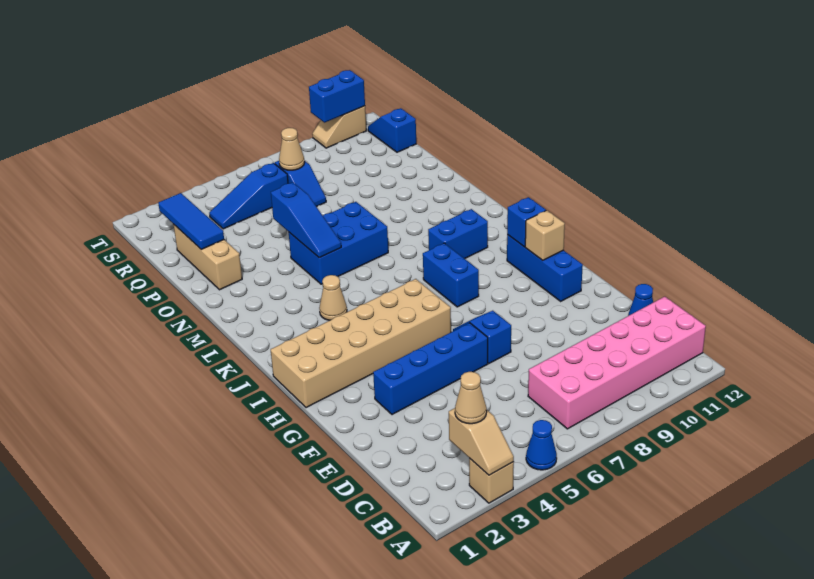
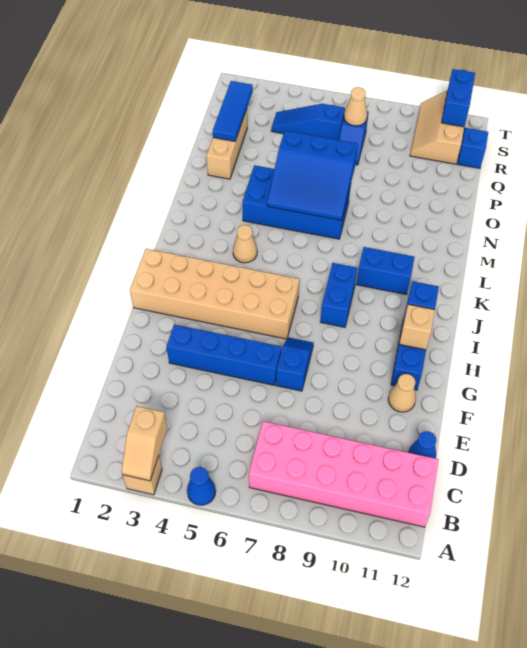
tan 1x1 cone [455,372,487,424] -> tan 1x1 cone moved to [388,374,416,412]
blue 2x3 brick [289,202,388,284] -> blue 2x4 brick [242,165,351,239]
blue 1x3 slope [271,182,341,258] -> blue 3x3 slope [267,131,358,220]
tan 1x2 slope [312,106,366,148] -> tan 2x3 slope [410,90,464,164]
blue 1x2 brick [309,70,365,123] -> blue 1x2 brick turned to [442,69,475,127]

